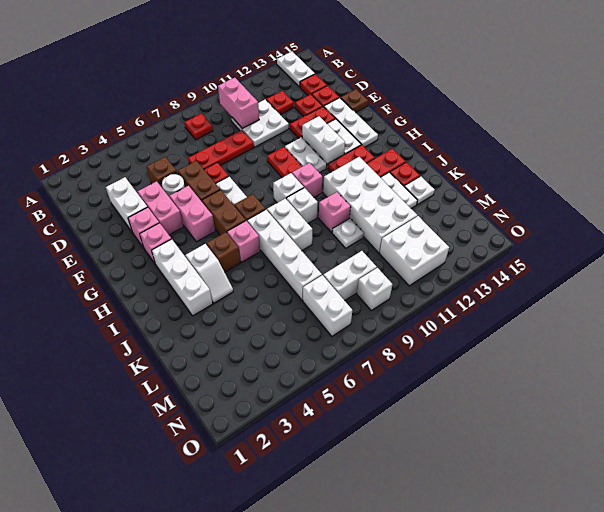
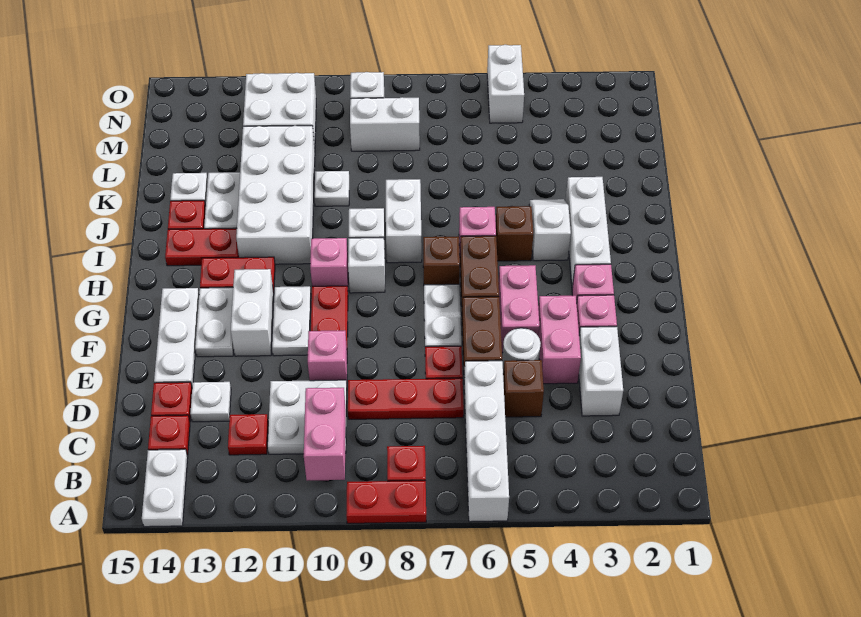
red 1x1 plate [295,94,323,117] -> white 1x1 plate [190,382,231,422]
red 1x2 plate [290,107,335,138] -> red 1x2 plate moved to [346,481,426,523]
brown 1x1 plate [341,89,368,113] -> none
white 1x4 brick [247,209,322,301] -> white 1x4 brick moved to [464,361,509,522]
pink 1x1 brick [319,192,351,233] -> pink 1x1 brick moved to [308,330,347,384]
white 1x2 brick [303,275,352,336] -> white 1x2 brick moved to [487,45,524,123]

